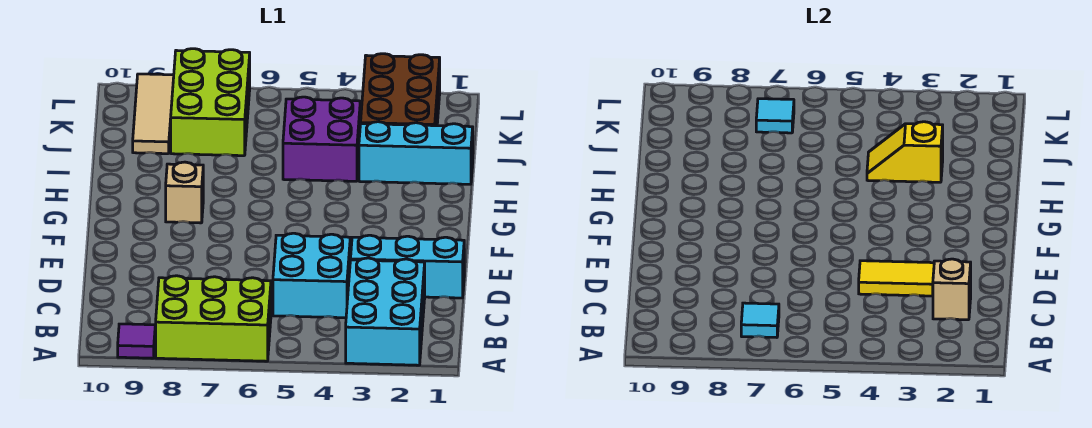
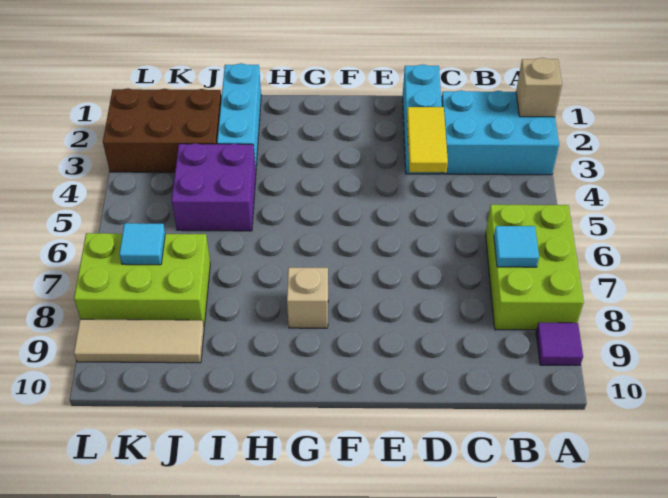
tan 1x1 brick [933,259,971,320] -> tan 1x1 brick moved to [516,58,562,117]
cyan 2x2 brick [273,233,350,318] -> none
yellow 1x2 slope [867,122,943,182] -> none

